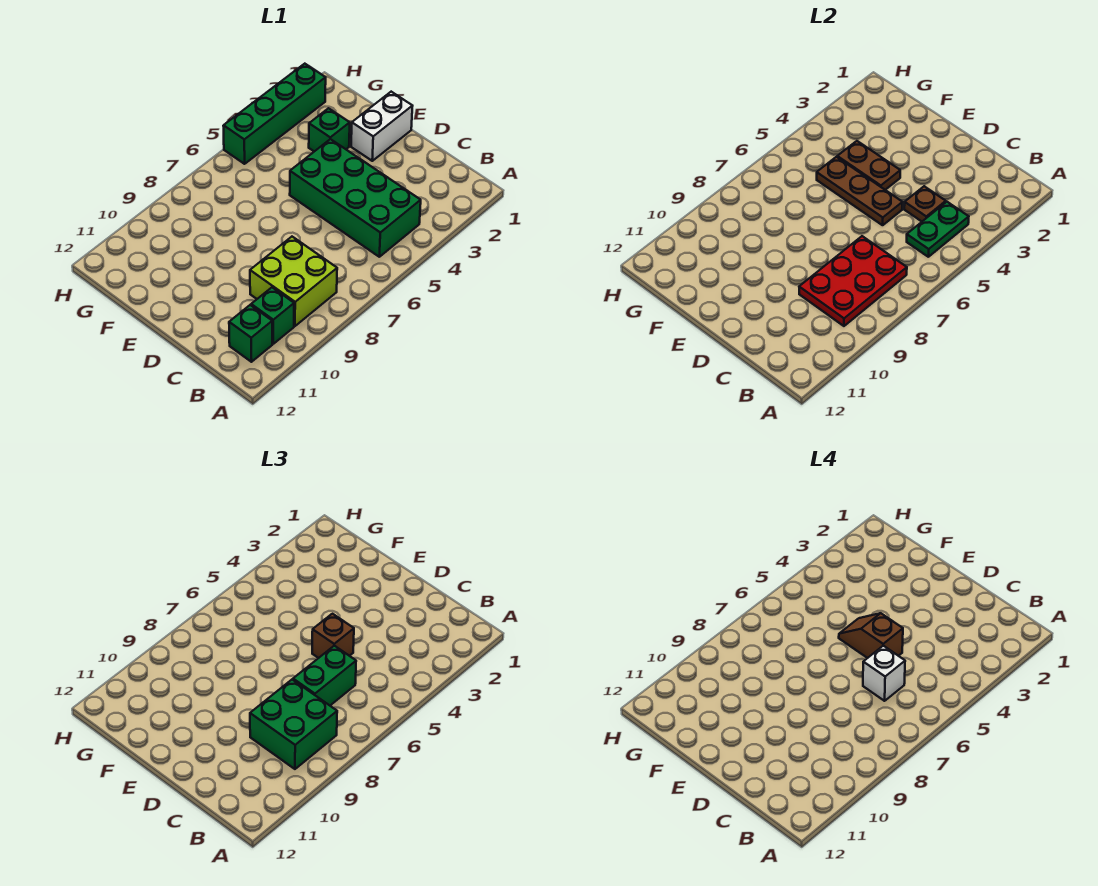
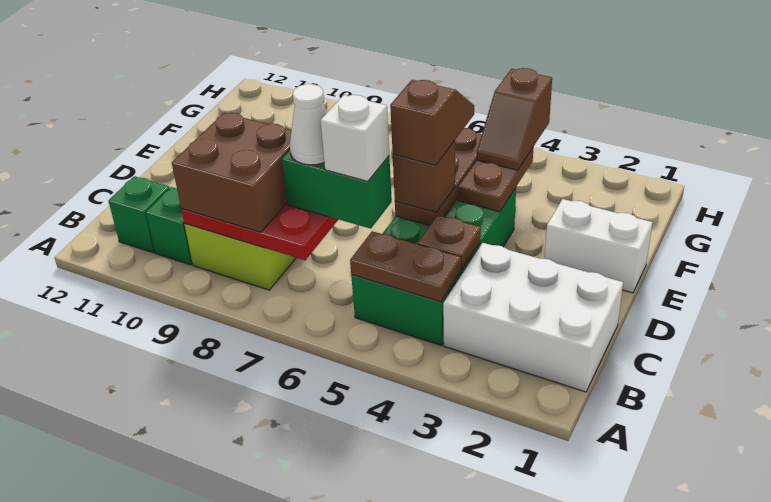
none -> white 2x3 brick [443,243,623,392]
green 1x2 plate [907,202,969,257] -> brown 1x2 plate [350,231,461,302]
green 2x2 brick [250,680,337,769] -> brown 2x2 brick [172,113,291,232]
none -> white 1x1 cone [290,84,327,165]
green 1x1 brick [309,108,350,151] -> none
none -> brown 1x2 slope [477,68,552,170]
green 1x4 brick [223,64,326,164] -> none

